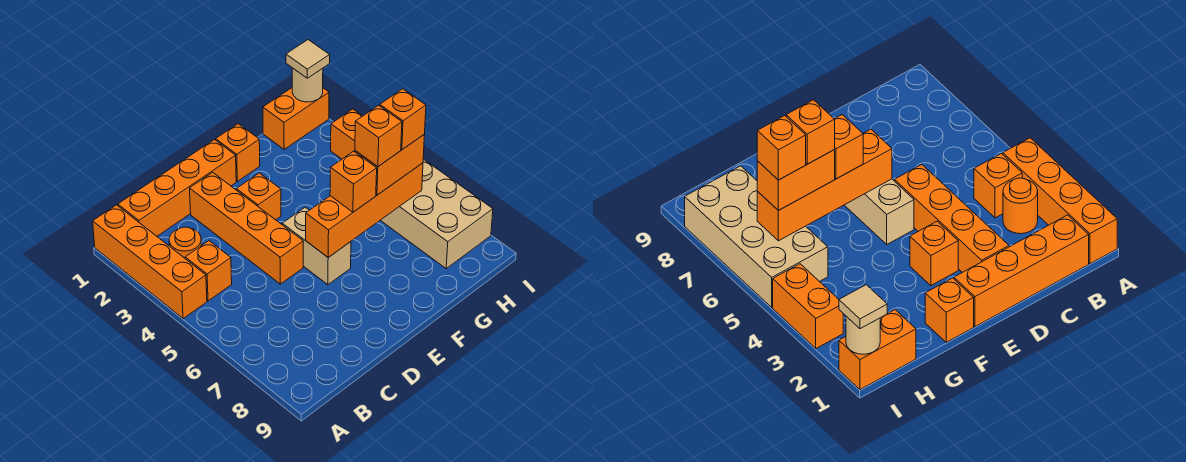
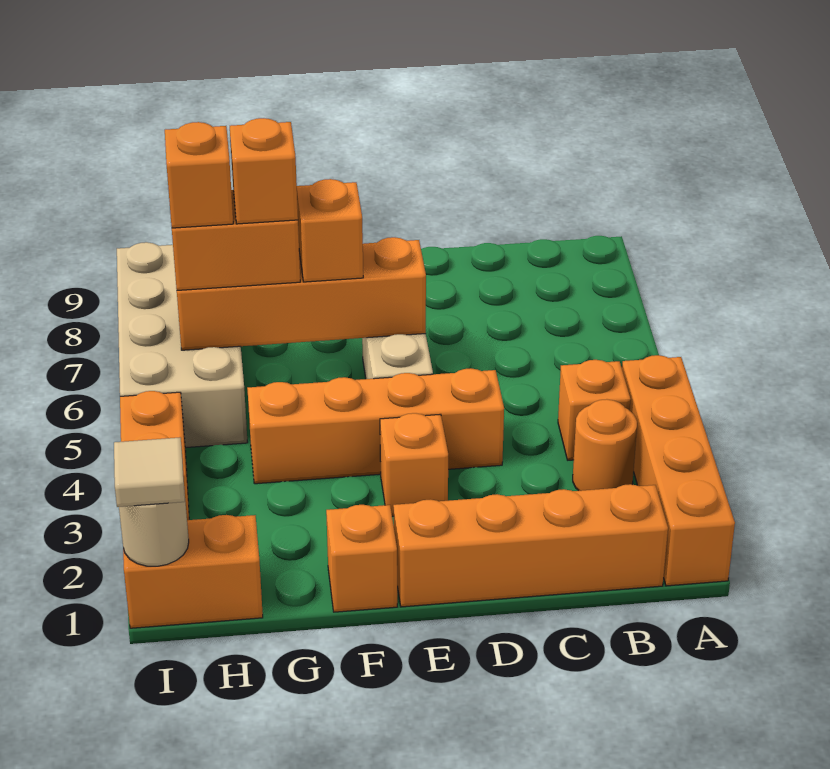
orange 1x4 brick [190,172,303,284] -> orange 1x4 brick turned to [247,368,504,484]

